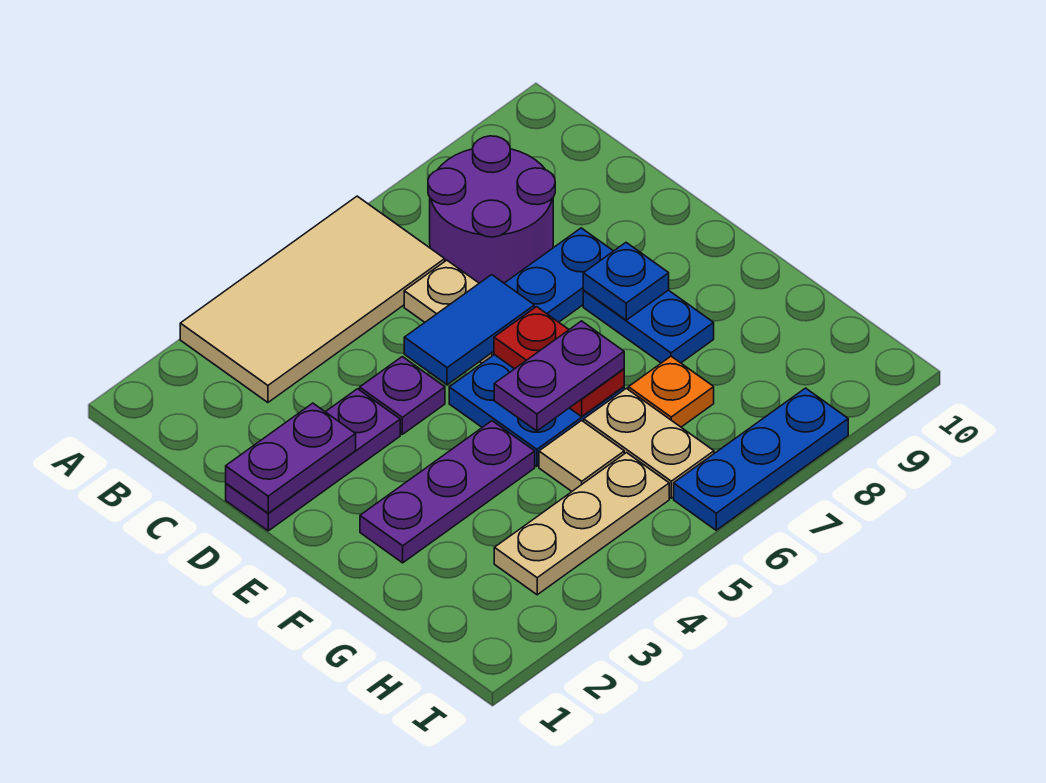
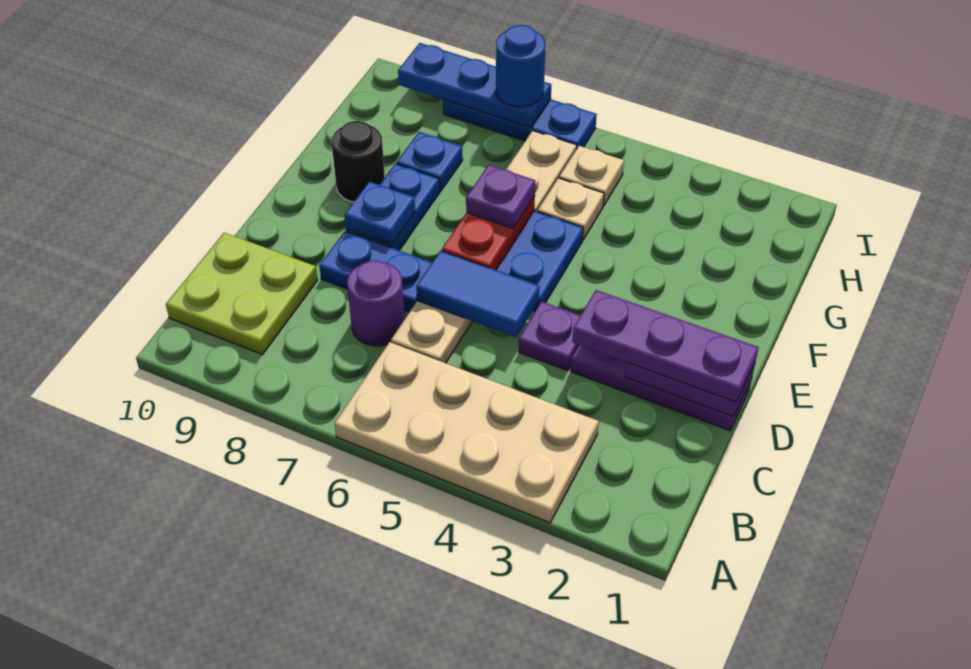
tan 2x4 tile [180,196,445,402] -> tan 2x4 plate [335,342,599,523]
purple 2x2 round brick [428,136,555,283] -> purple 1x1 round brick [347,260,405,346]
none -> lime 2x2 plate [166,233,317,354]
purple 1x3 plate [360,421,535,563] -> purple 1x3 plate moved to [573,290,759,402]
purple 1x2 plate [494,321,624,431] -> purple 1x1 plate [466,165,535,228]
none -> black 1x1 round brick [332,121,385,202]
tan 1x1 tile [539,421,624,491] -> tan 1x1 plate [538,178,604,240]
orange 1x1 plate [628,356,714,427] -> none
none -> blue 1x1 plate [396,132,463,191]
tan 1x3 plate [494,453,669,595] -> tan 1x1 plate [559,146,624,206]
none -> blue 1x3 plate [398,43,551,128]
none -> blue 1x1 round brick [496,25,546,107]

